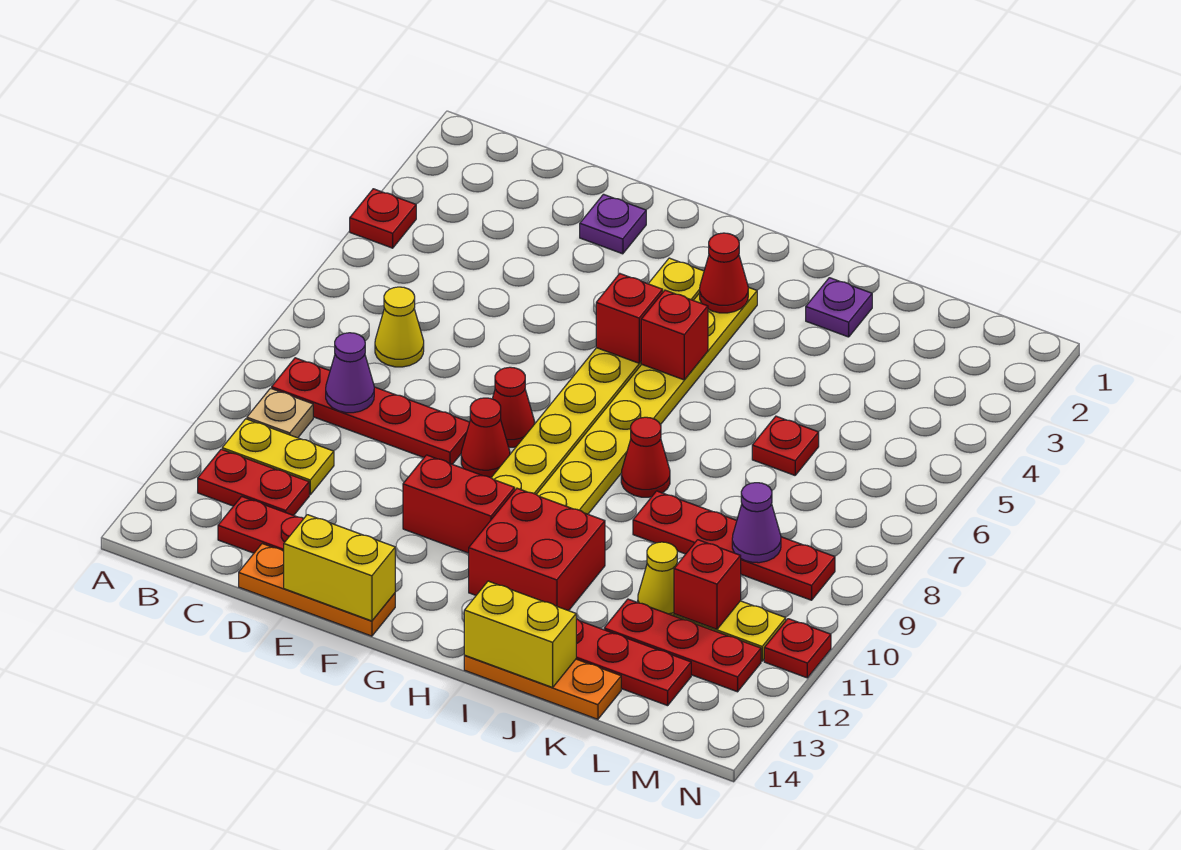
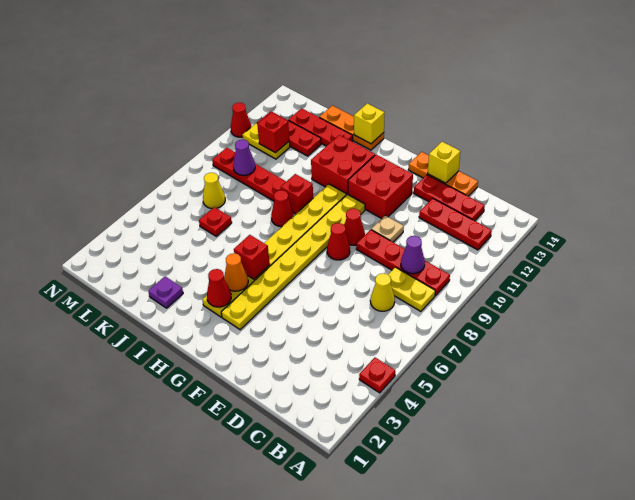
tan 1x1 plate [247,388,313,438] -> tan 1x1 plate moved to [371,216,404,242]
yellow 1x2 plate [222,419,334,495] -> yellow 1x2 plate moved to [388,267,435,311]
red 1x2 plate [198,449,309,515] -> red 1x3 plate [419,198,492,250]
purple 1x1 plate [580,194,646,254] -> none
yellow 1x2 brick [284,515,395,621] -> yellow 1x1 brick [428,142,460,183]
red 1x2 brick [403,455,515,553] -> red 2x2 brick [348,155,413,219]
red 1x1 brick [596,274,663,363] -> red 1x1 brick moved to [281,174,313,214]
none -> orange 1x1 cone [224,253,248,291]
yellow 1x2 brick [464,581,576,688] -> yellow 1x1 brick [354,103,385,144]
yellow 1x1 cone [638,542,677,616] -> yellow 1x1 cone moved to [203,173,225,208]
red 1x1 plate [764,619,831,678] -> red 1x1 cone [231,103,251,137]

